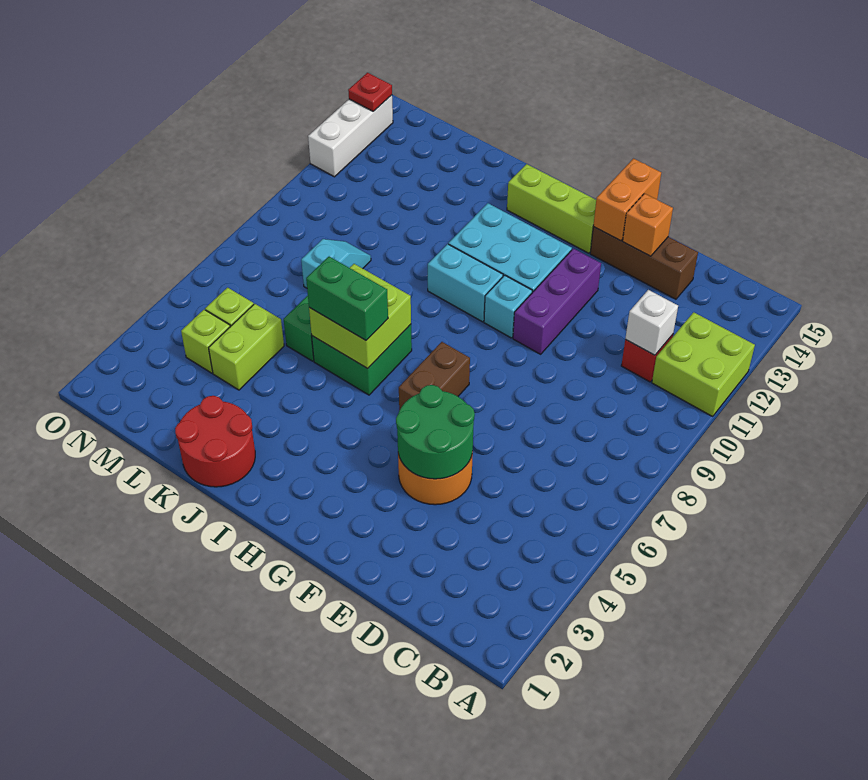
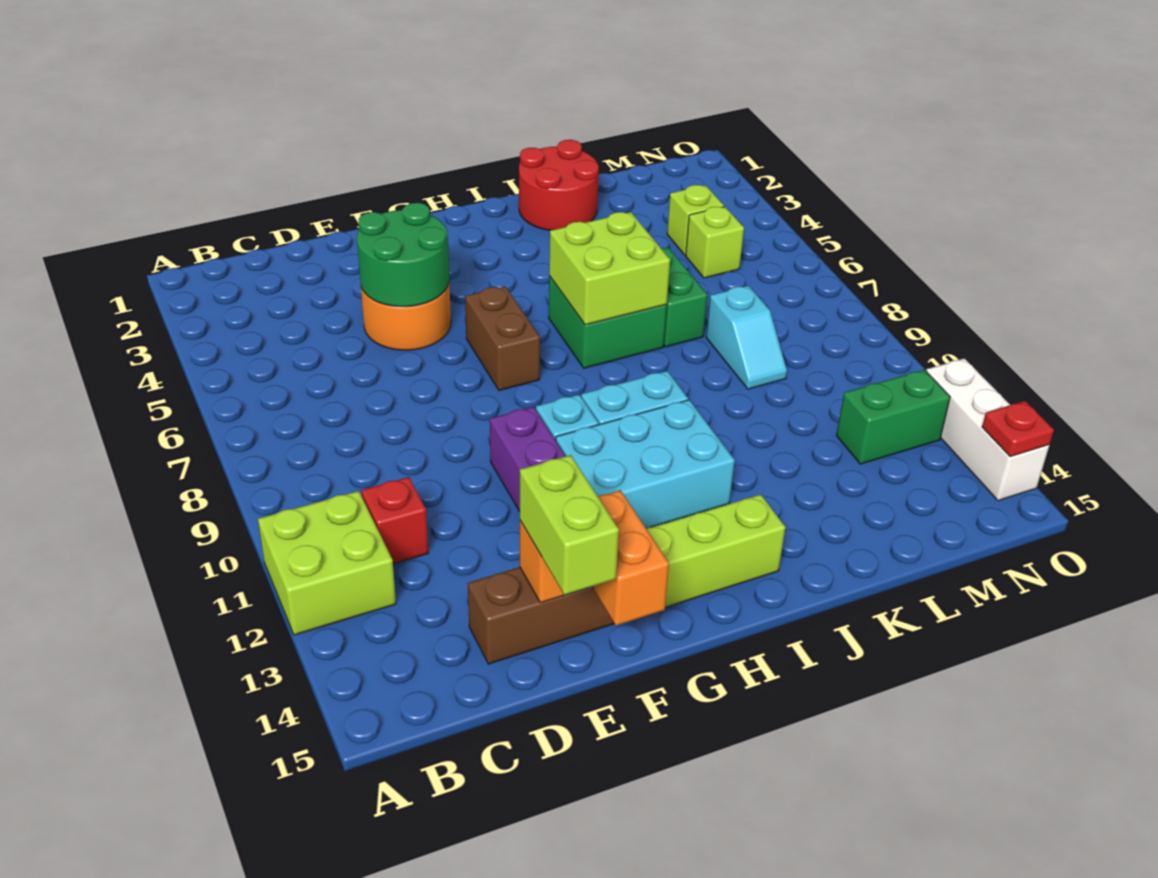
white 1x1 brick [625,290,678,355] -> none
green 1x2 brick [306,257,388,340] -> green 1x2 brick moved to [836,370,950,464]
lime 1x2 brick [209,304,284,390] -> lime 1x2 brick moved to [520,455,619,595]

